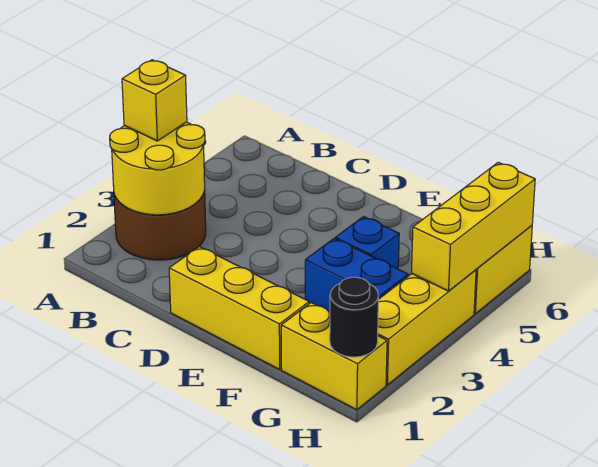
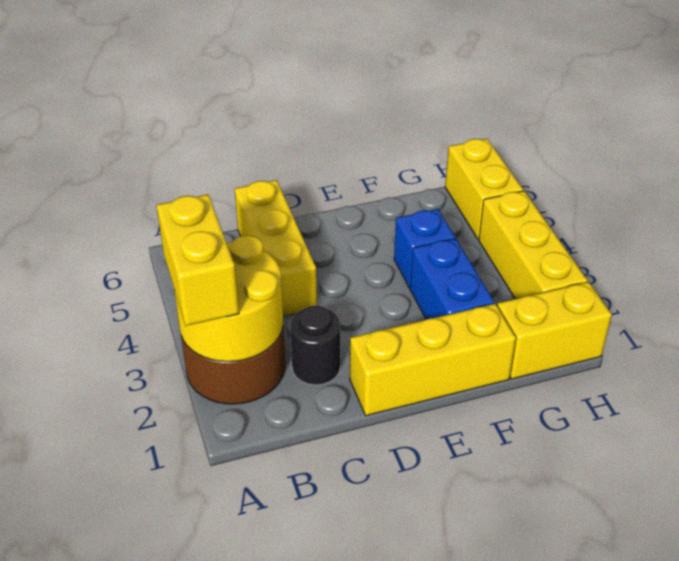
yellow 1x1 brick [122,60,187,141] -> yellow 1x2 brick [156,195,239,326]
blue 1x2 brick [305,238,408,312] -> blue 1x2 brick turned to [410,239,494,319]
black 1x1 round brick [330,277,379,357] -> black 1x1 round brick moved to [290,306,340,385]
yellow 1x3 brick [411,162,535,291] -> yellow 1x3 brick moved to [235,180,317,317]

